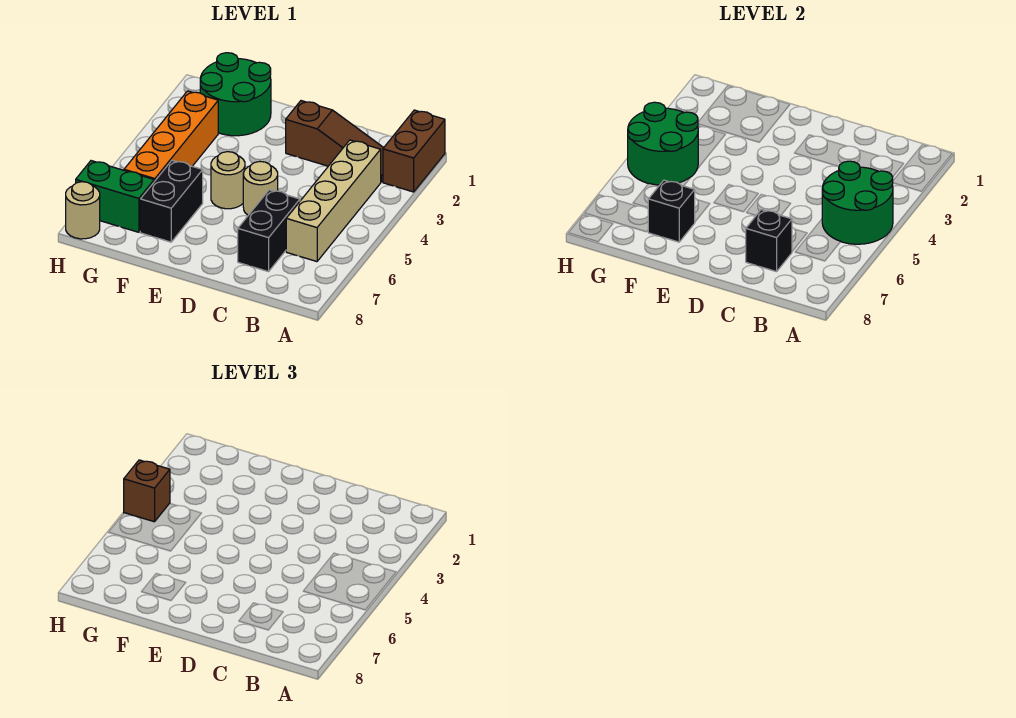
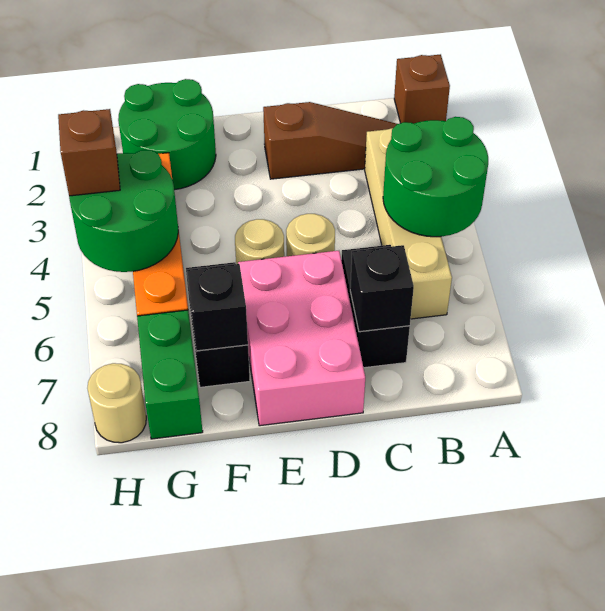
brown 1x2 brick [383,110,445,192] -> brown 1x1 brick [394,54,450,124]
none -> pink 2x3 brick [238,251,365,426]
green 1x2 brick [76,161,154,232] -> green 1x2 brick turned to [137,310,203,439]

